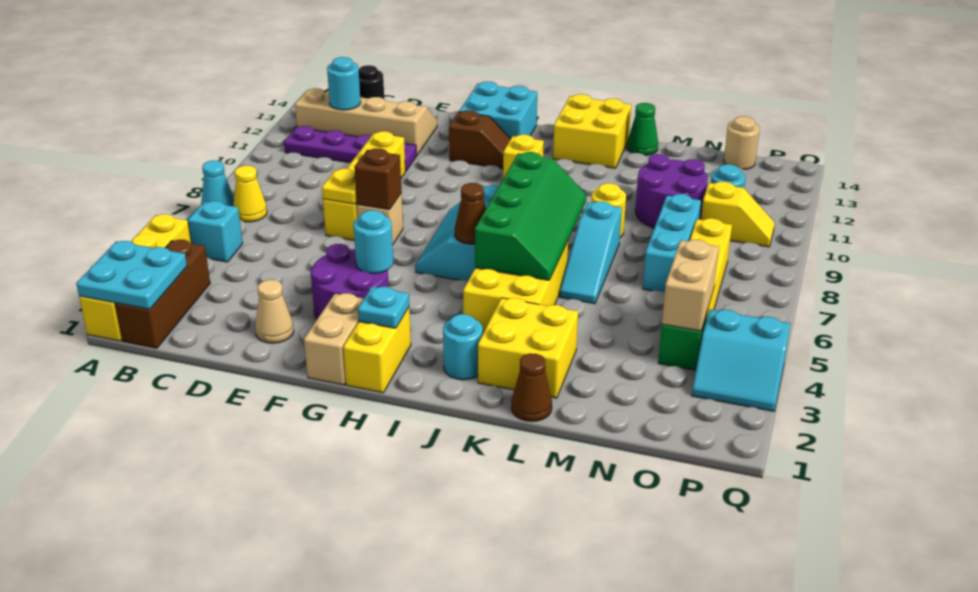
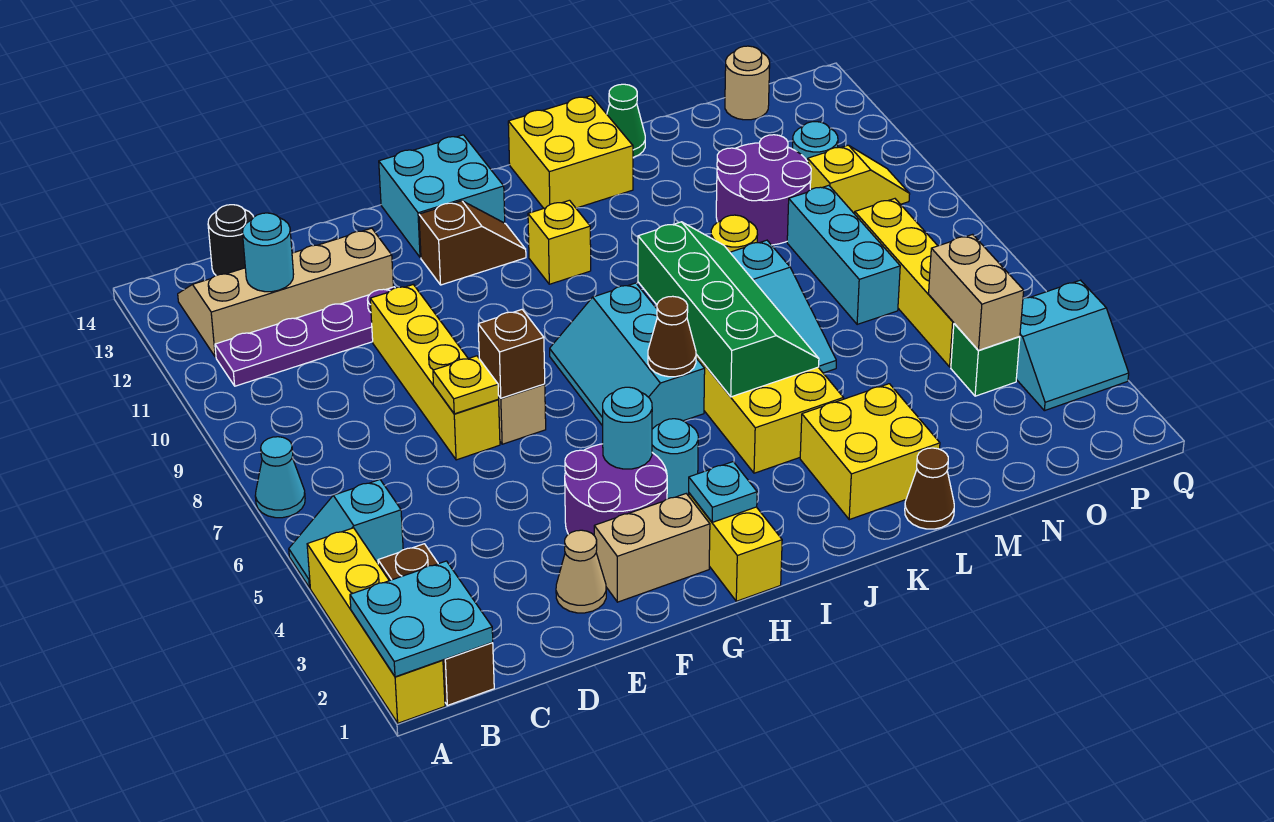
yellow 1x1 cone [233,166,267,222] -> none
tan 1x2 brick [304,293,364,385] -> tan 1x2 brick turned to [594,494,710,602]
cyan 1x1 round brick [443,314,483,380] -> cyan 1x1 round brick moved to [652,419,698,499]

